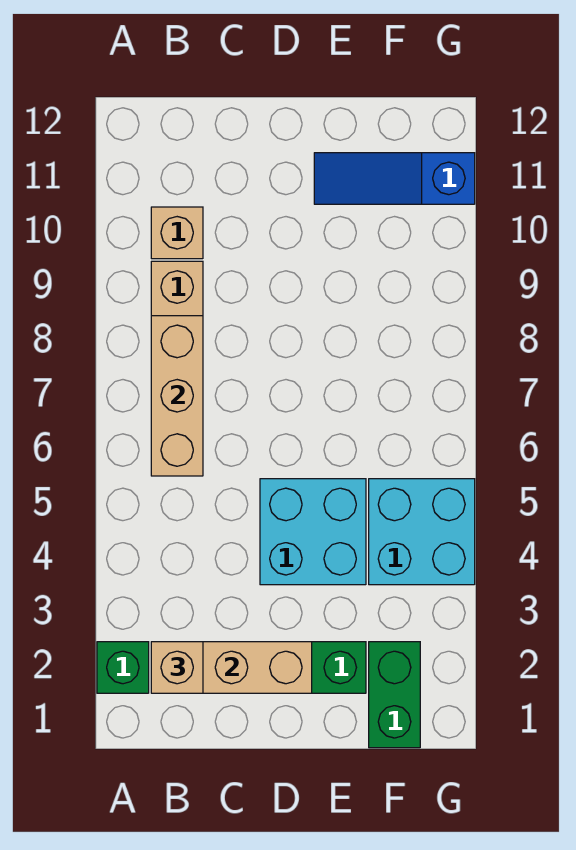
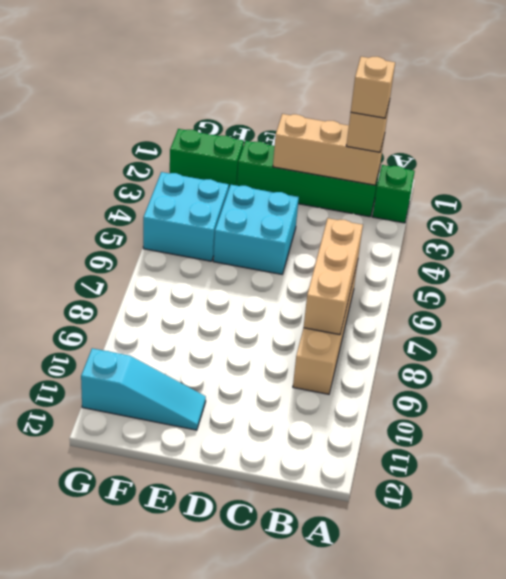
tan 1x1 brick [151,207,203,259] -> tan 1x1 brick moved to [351,57,395,118]
blue 1x3 slope [314,153,475,204] -> cyan 1x3 slope [81,348,206,430]
green 1x2 brick [369,642,420,748] -> green 1x2 brick turned to [170,129,244,187]

